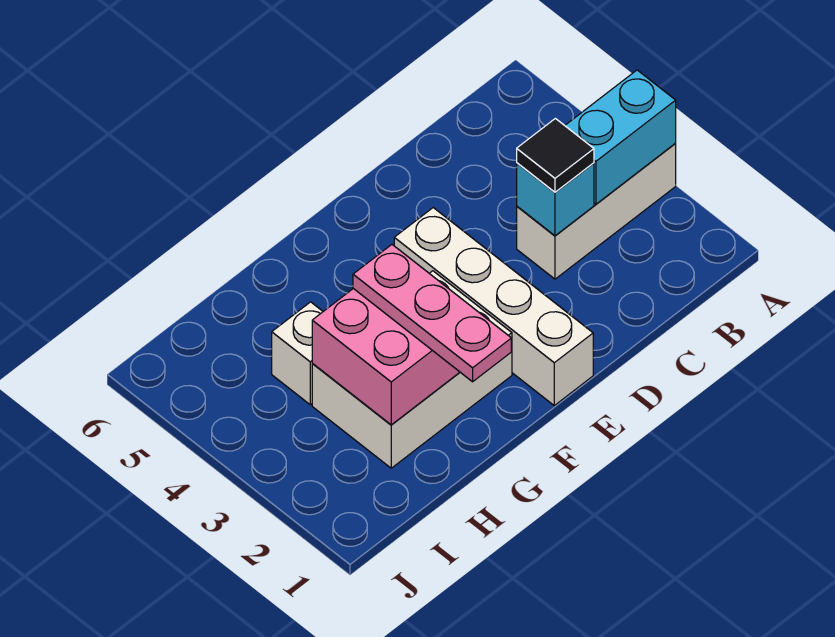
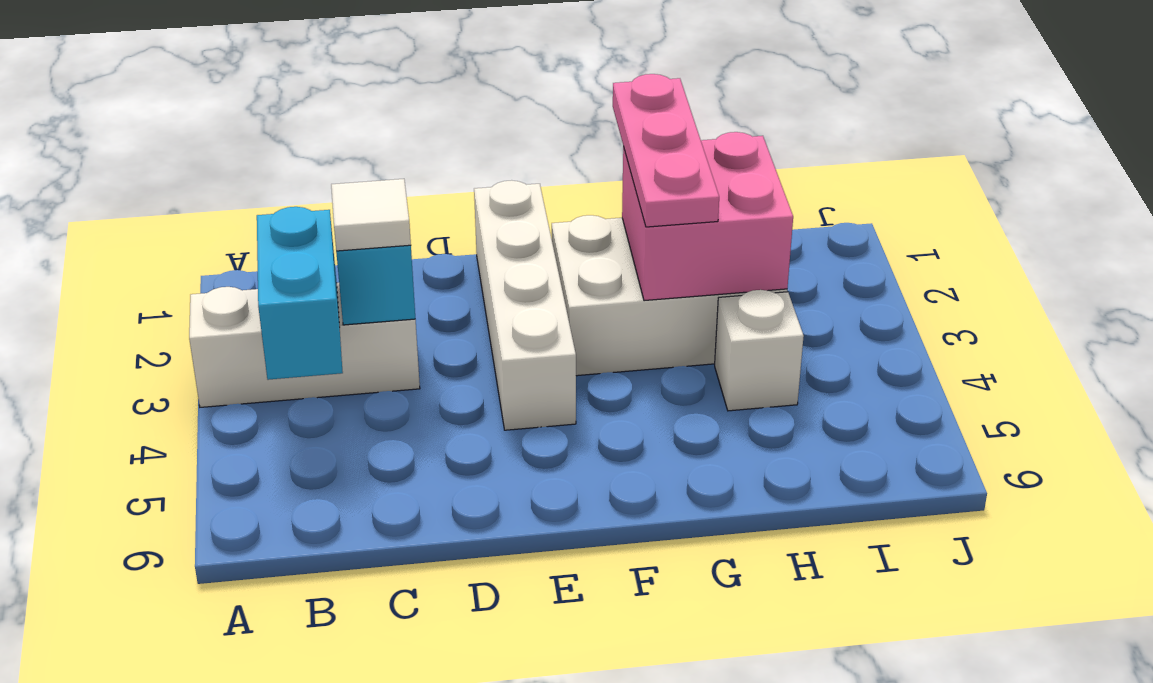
cyan 1x2 brick [565,70,676,204] -> cyan 1x2 brick turned to [257,207,343,380]
black 1x1 tile [517,119,594,192] -> white 1x1 tile [331,179,411,251]

